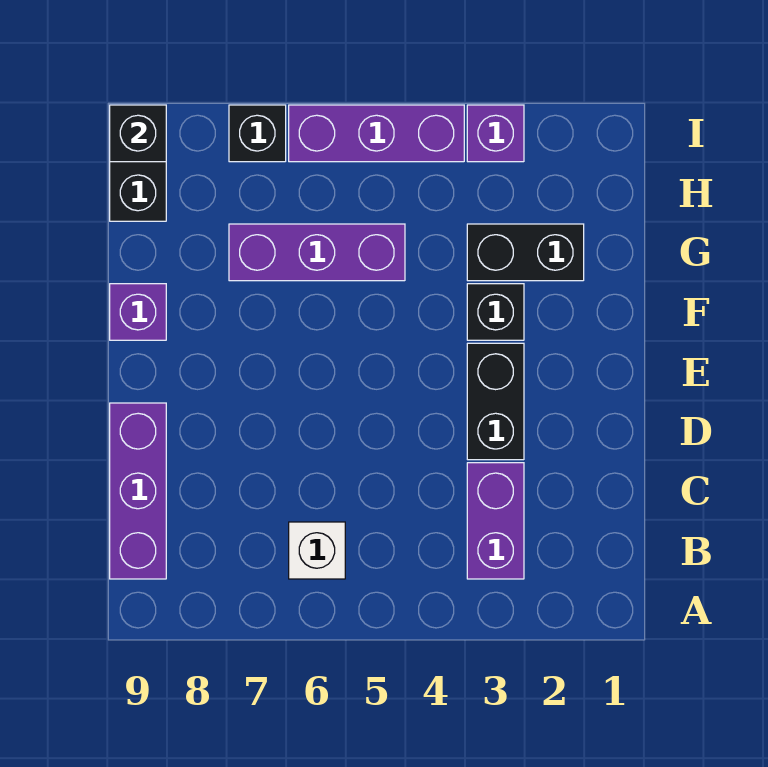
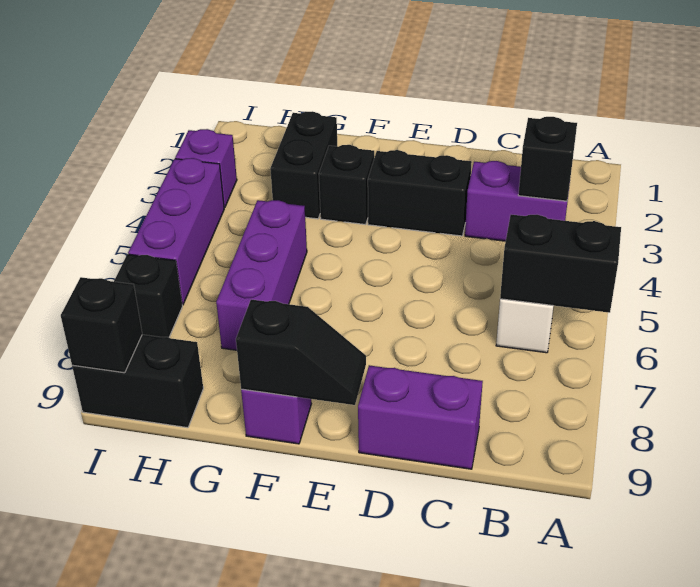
none -> black 1x2 brick [500,215,621,313]
none -> black 1x1 brick [518,117,577,201]
purple 1x3 brick [110,403,166,579] -> purple 1x2 brick [358,365,483,469]
none -> black 1x2 slope [236,299,366,405]

